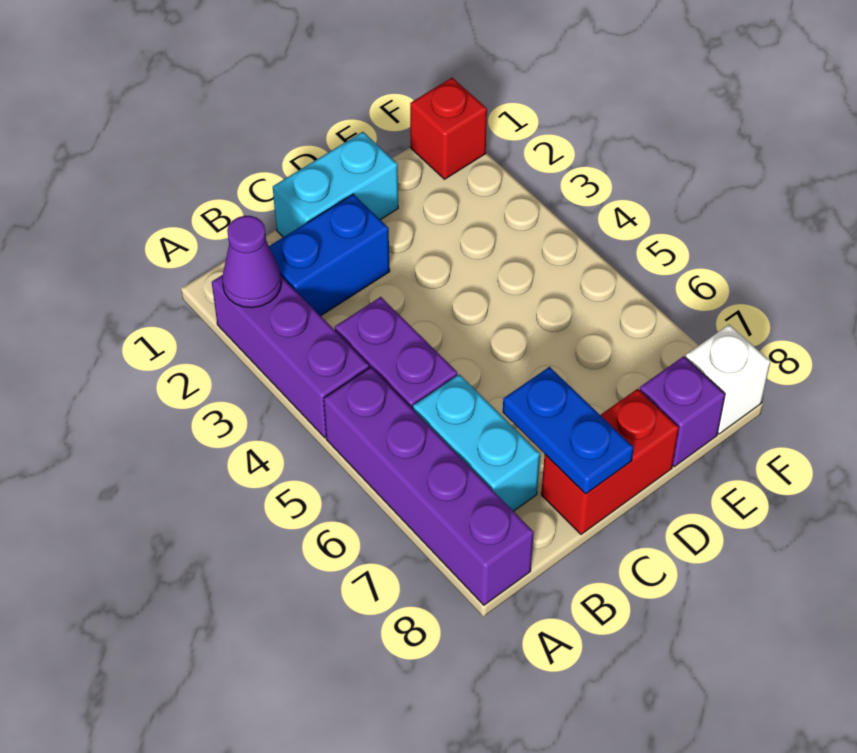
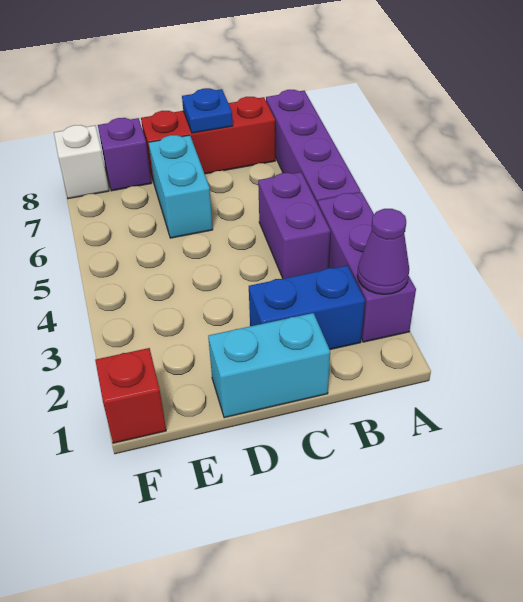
cyan 1x2 brick [413,374,540,511] -> cyan 1x2 brick moved to [149,135,213,238]
blue 1x2 plate [503,367,634,494] -> blue 1x1 plate [182,88,233,133]
red 1x2 brick [541,389,679,534] -> red 1x3 brick [141,97,275,182]

